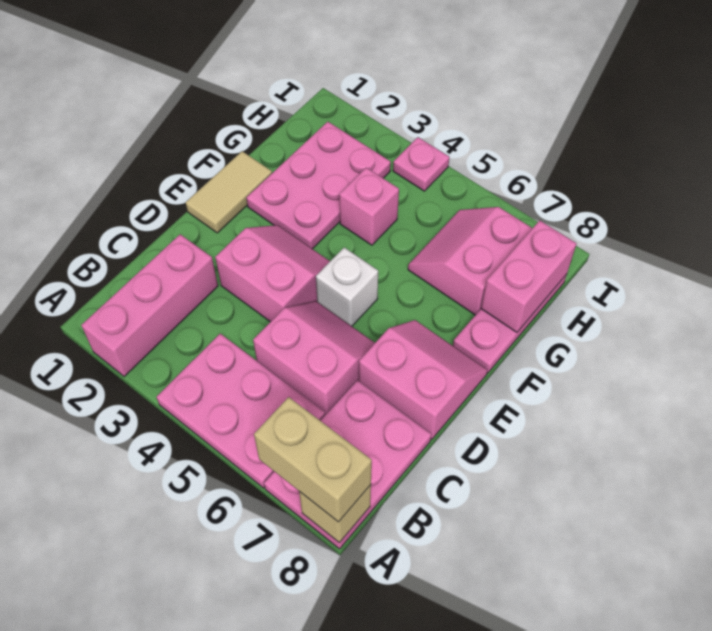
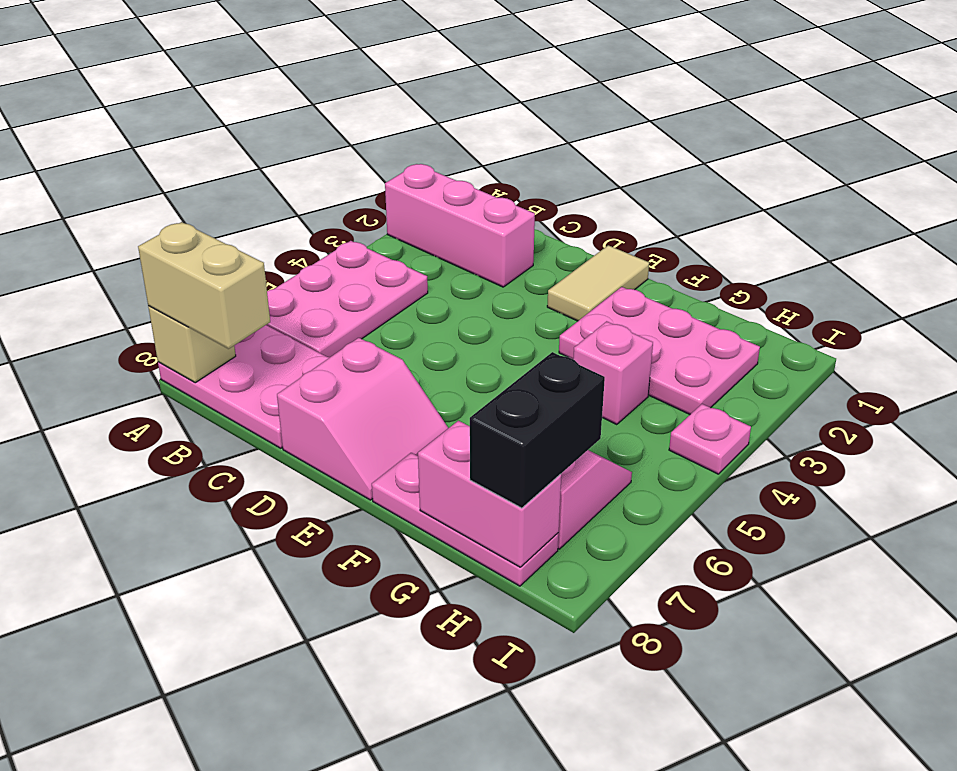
tan 1x2 brick [254,397,372,522] -> tan 1x2 brick turned to [138,222,270,349]
pink 2x2 slope [253,301,375,415] -> none
pink 2x2 slope [215,225,330,322] -> none
tan 1x2 tile [186,151,272,233] -> tan 1x2 tile turned to [547,245,649,321]
white 1x1 brick [316,247,378,326] -> none
none -> black 1x2 brick [470,352,605,508]

